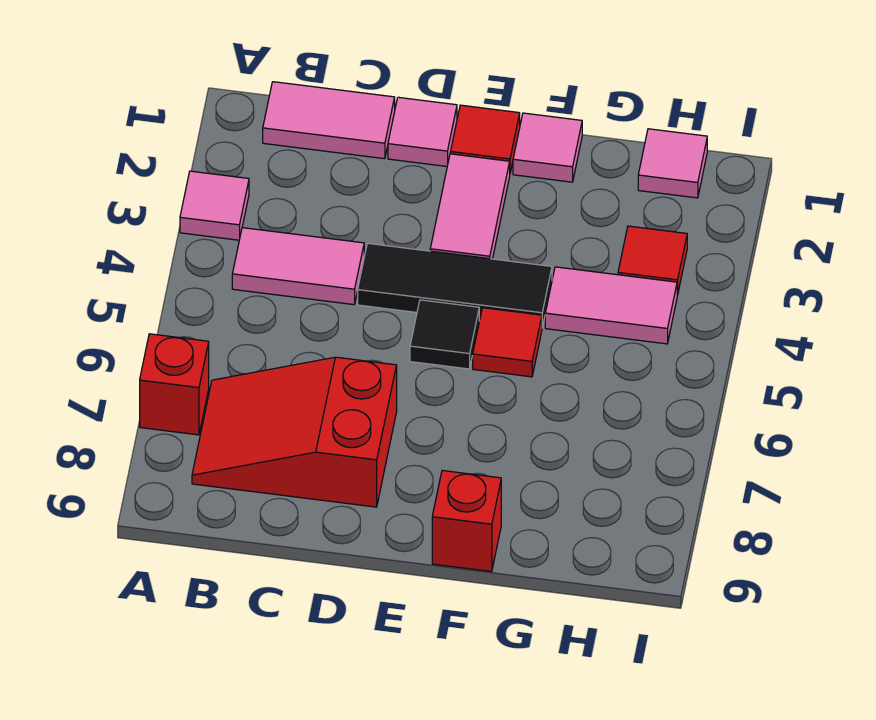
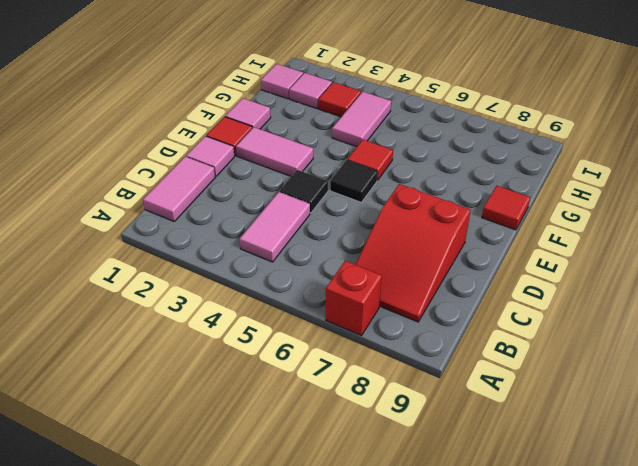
pink 1x1 tile [180,171,249,240] -> pink 1x1 tile moved to [289,73,332,109]
black 1x3 tile [358,243,552,327] -> black 1x1 tile [280,170,328,213]
red 1x1 brick [432,470,501,572] -> red 1x1 tile [482,186,530,230]

